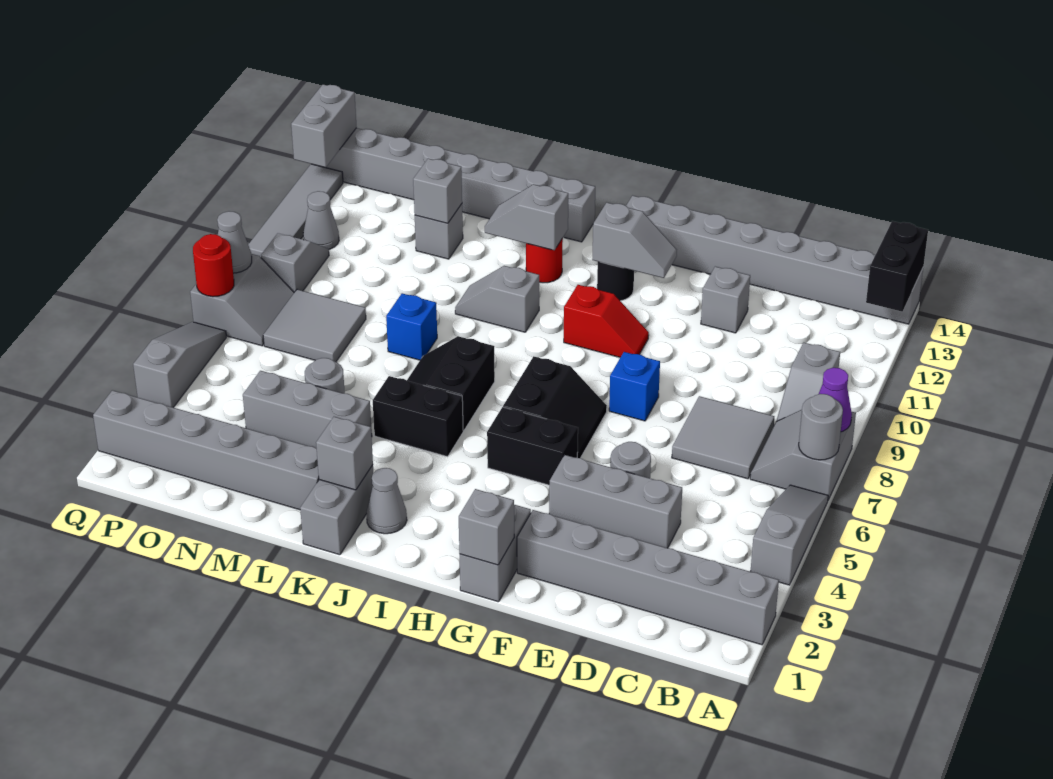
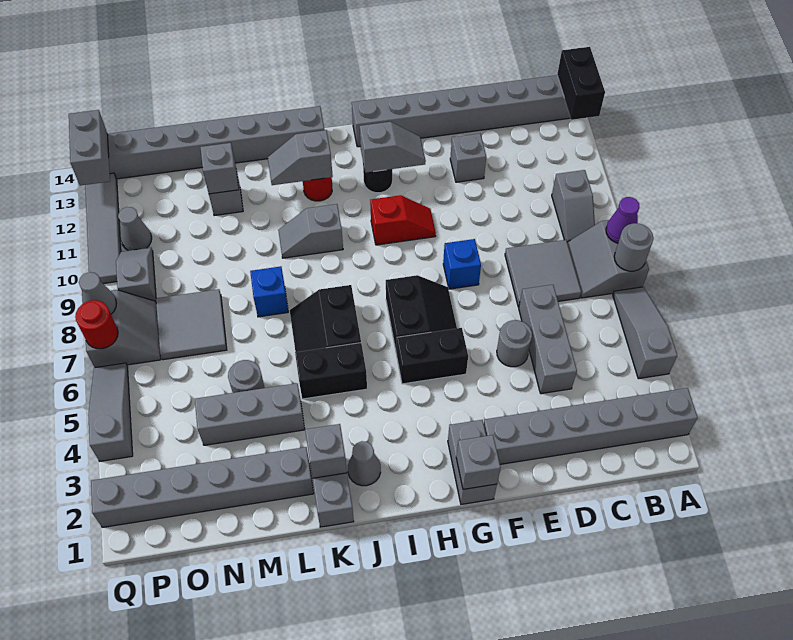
grey 1x3 brick [549,455,682,548] -> grey 1x3 brick turned to [519,285,577,394]

